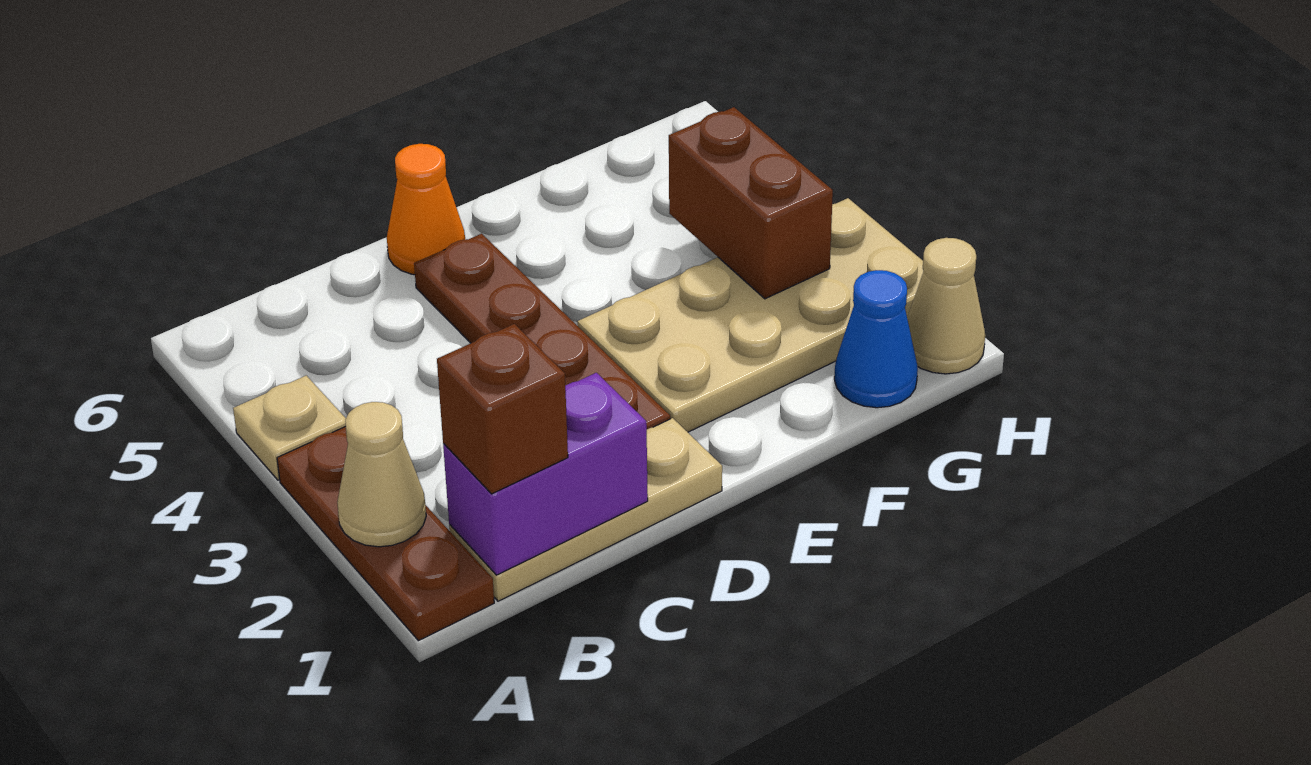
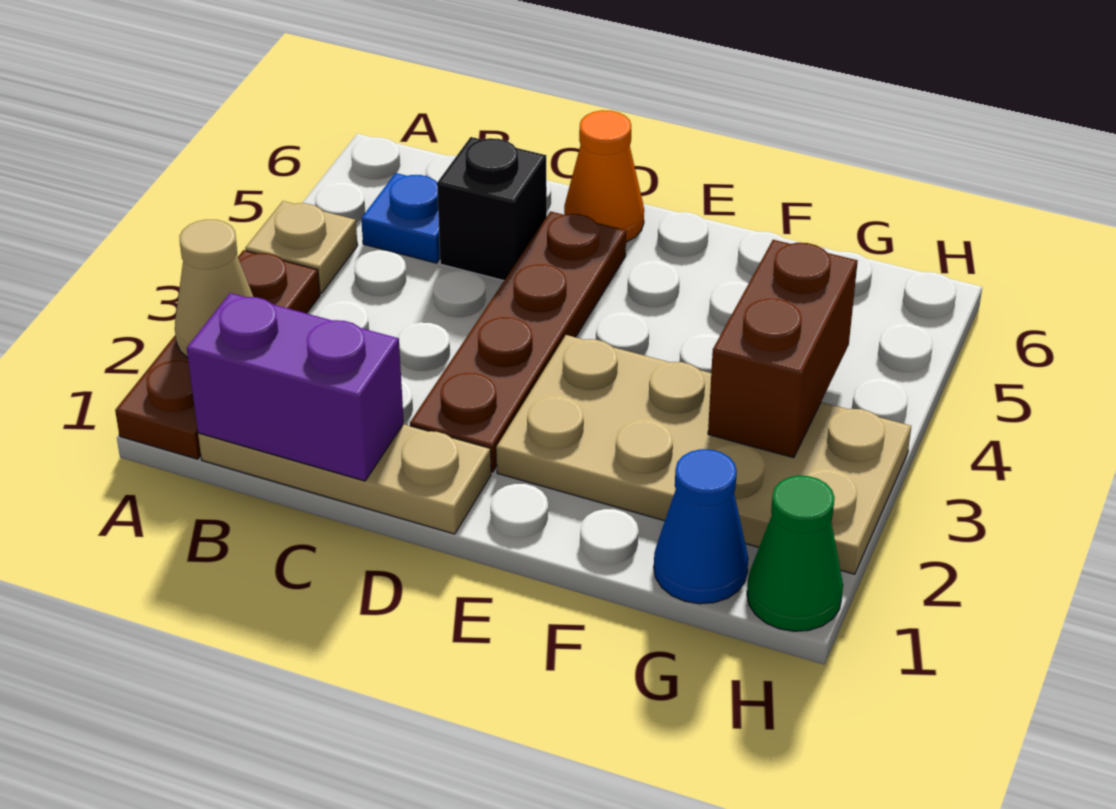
brown 1x1 brick [437,324,568,494] -> none
none -> blue 1x1 plate [361,173,440,263]
none -> black 1x1 brick [437,137,547,281]
tan 1x1 cone [907,238,985,374] -> green 1x1 cone [747,476,843,631]

